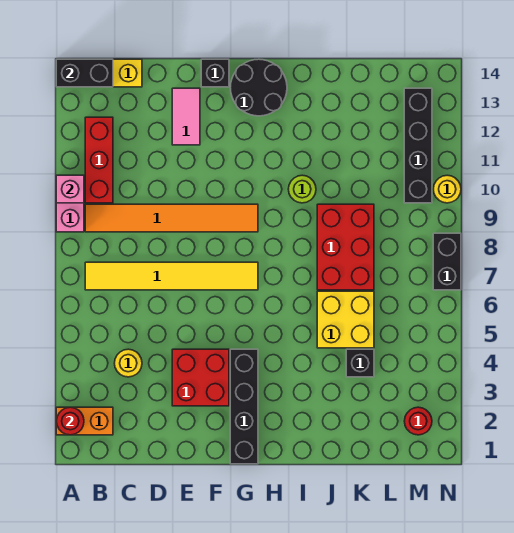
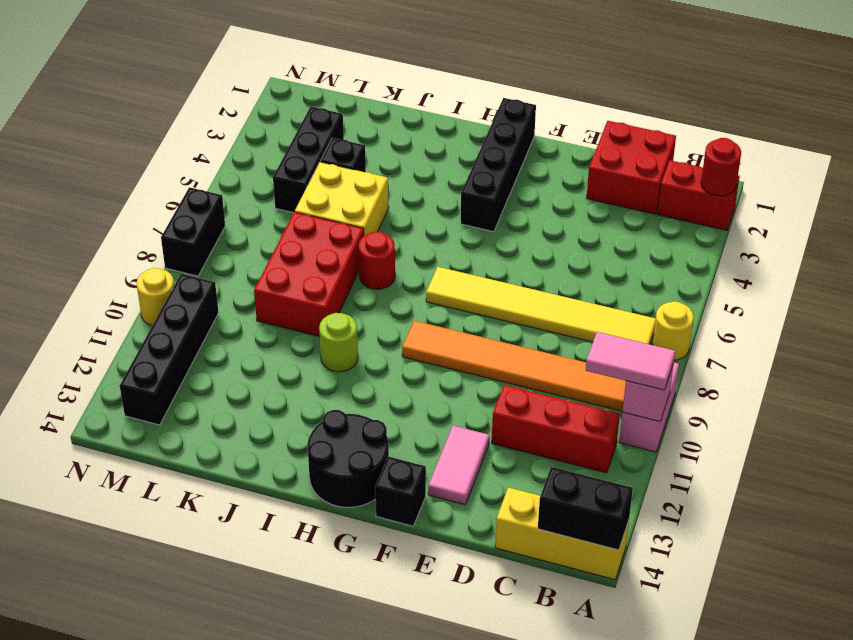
orange 1x2 brick [56,407,113,435] -> red 1x2 brick [657,160,740,230]
none -> pink 1x2 tile [586,332,675,390]
red 1x3 brick [85,117,113,203] -> red 1x3 brick turned to [492,385,620,473]
yellow 1x1 round brick [115,349,142,377] -> yellow 1x1 round brick moved to [653,302,694,360]
red 2x2 brick [172,349,229,406] -> red 2x2 brick moved to [587,121,676,214]
none -> black 1x3 brick [273,107,344,213]
red 1x1 round brick [404,407,432,435] -> red 1x1 round brick moved to [358,232,395,289]

